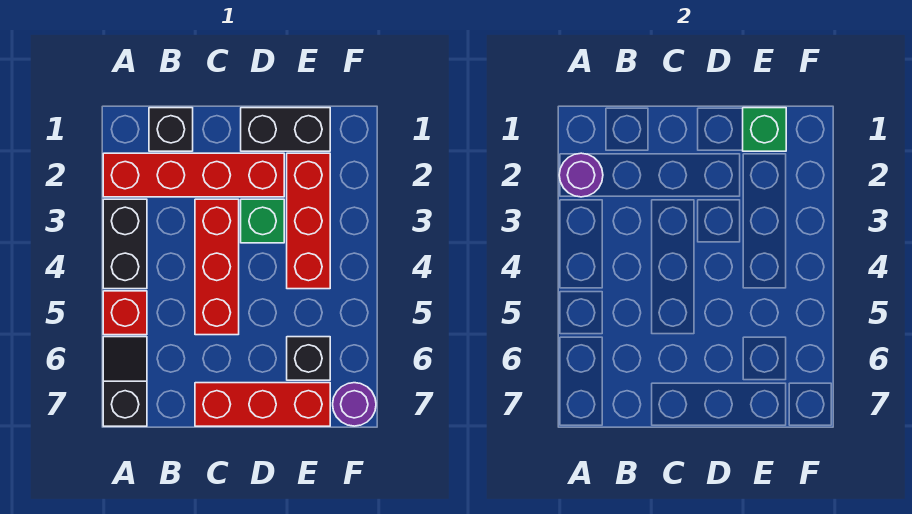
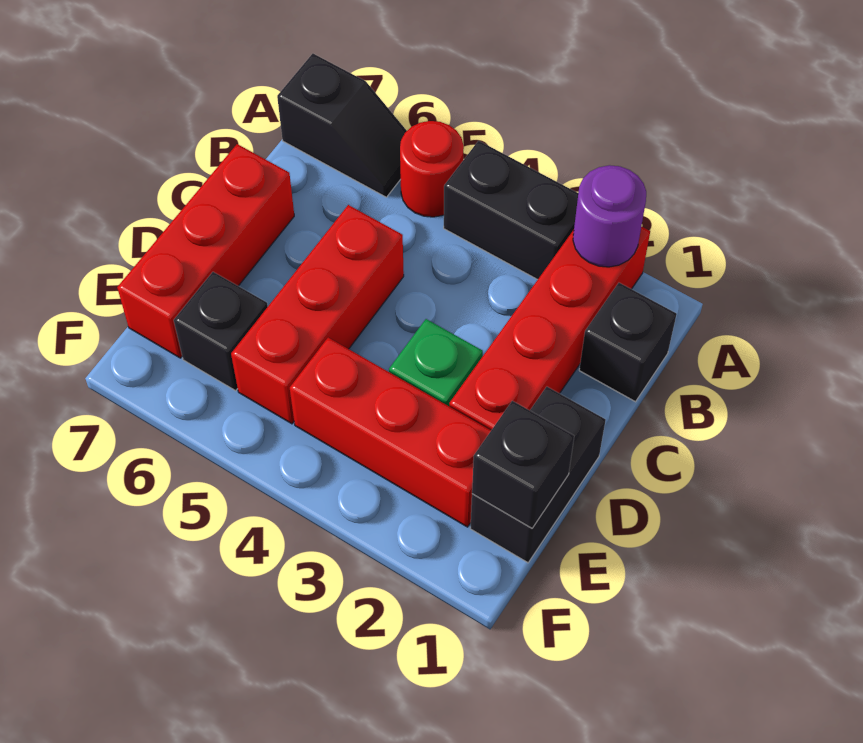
red 1x1 brick [103,291,147,335] -> red 1x1 round brick [400,121,464,217]
red 1x3 brick [195,199,239,335] -> red 1x3 brick turned to [231,205,404,424]
green 1x1 brick [743,108,786,151] -> black 1x1 brick [472,401,574,528]
purple 1x1 round brick [333,383,376,426] -> none

